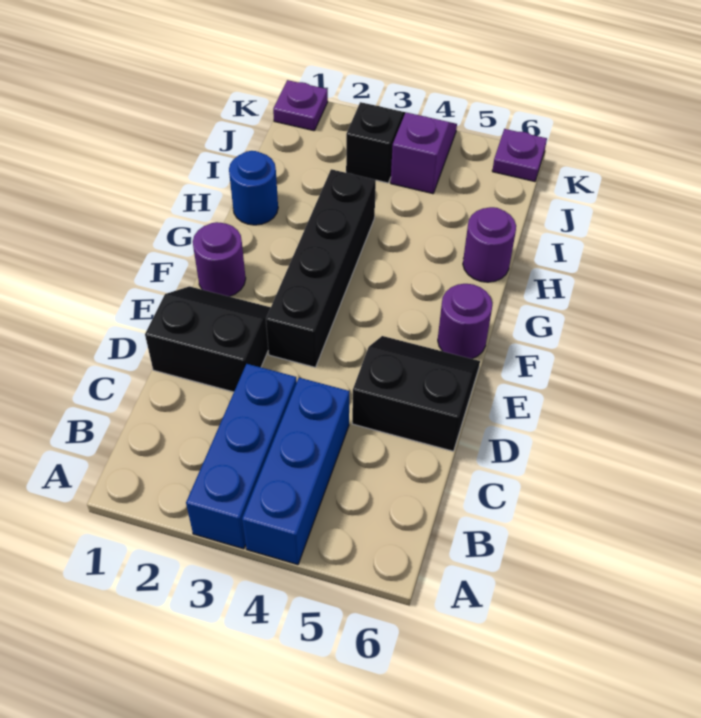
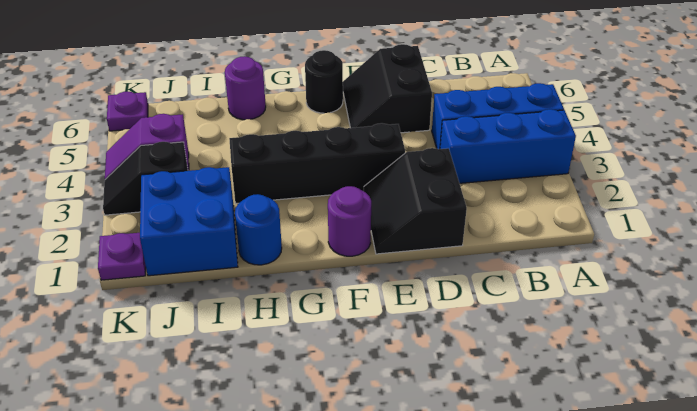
purple 1x1 round brick [438,284,492,359] -> black 1x1 round brick [305,50,343,113]
none -> blue 2x2 brick [140,167,238,276]

